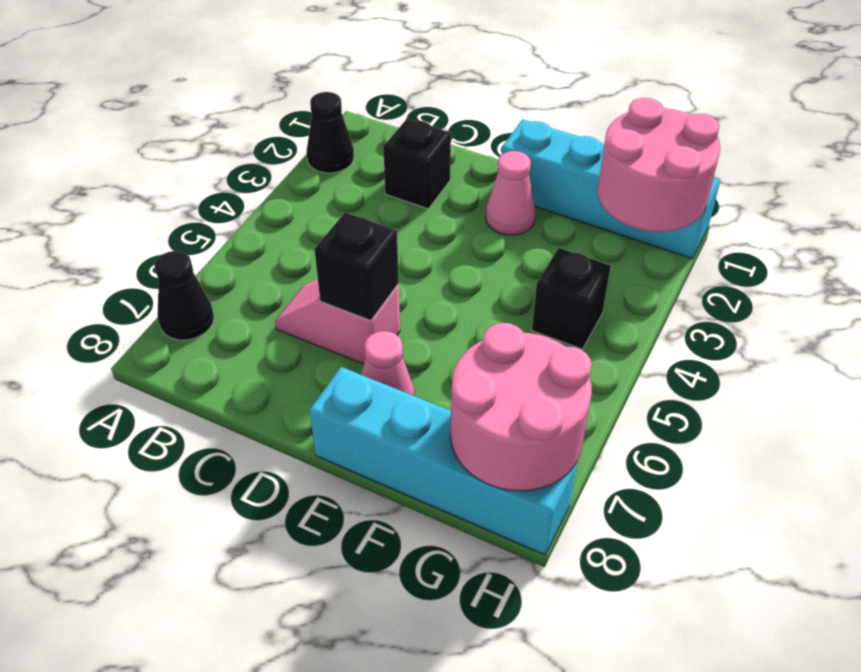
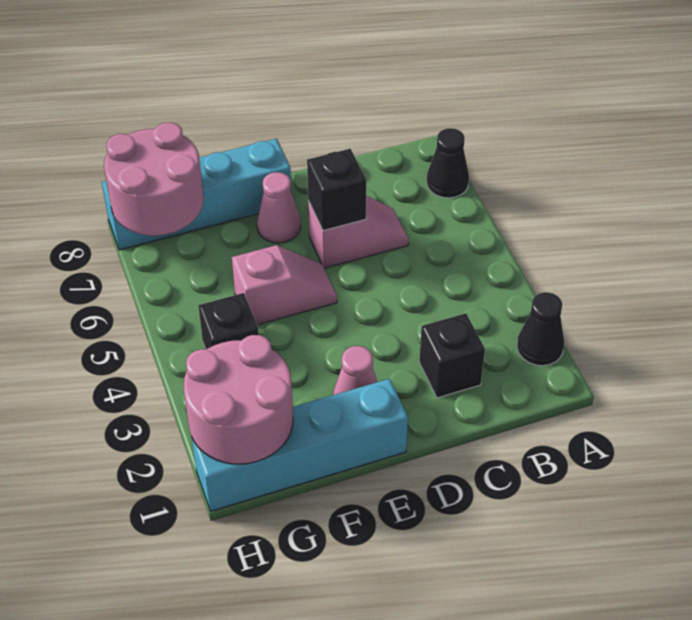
none -> pink 1x2 slope [232,245,337,325]

